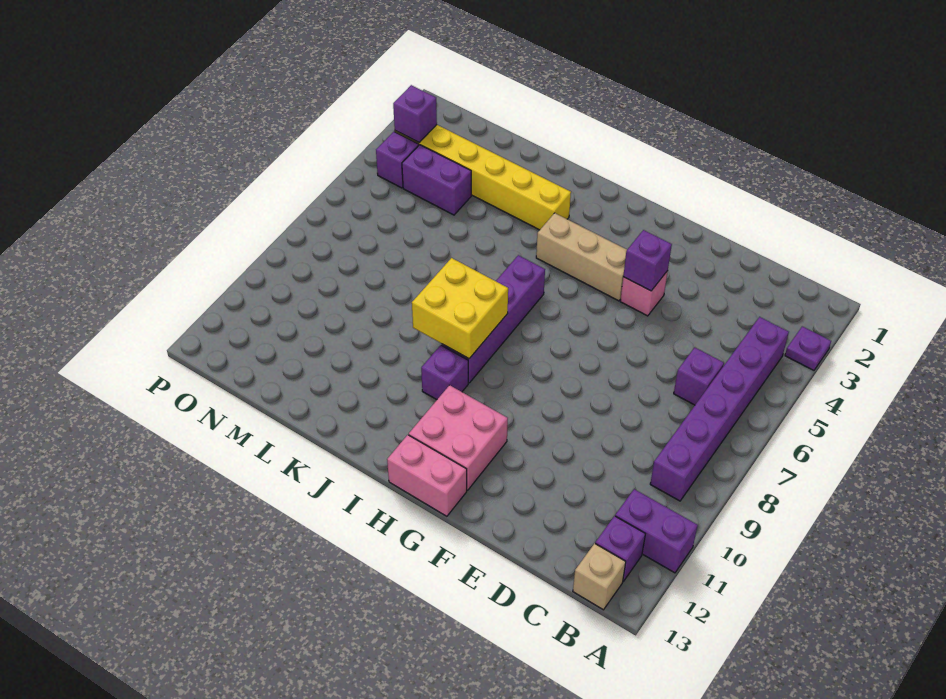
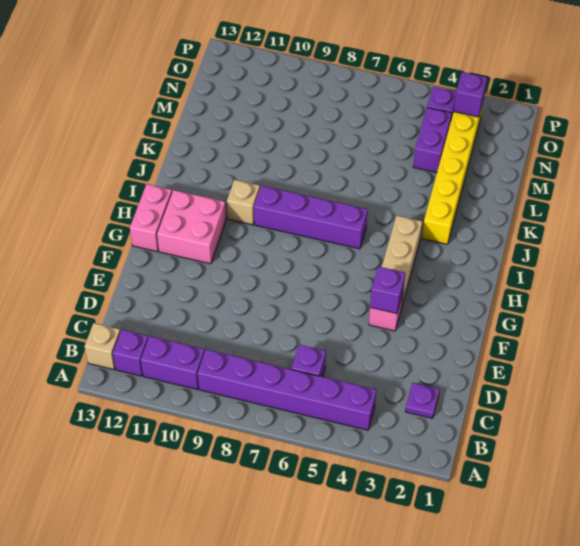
purple 1x1 plate [785,326,831,370] -> purple 1x1 plate moved to [405,383,440,418]
purple 1x2 brick [615,489,698,573] -> purple 1x2 brick turned to [141,336,204,389]
yellow 2x2 brick [412,258,508,359] -> none
purple 1x1 brick [421,345,468,400] -> tan 1x1 brick [227,180,260,225]

